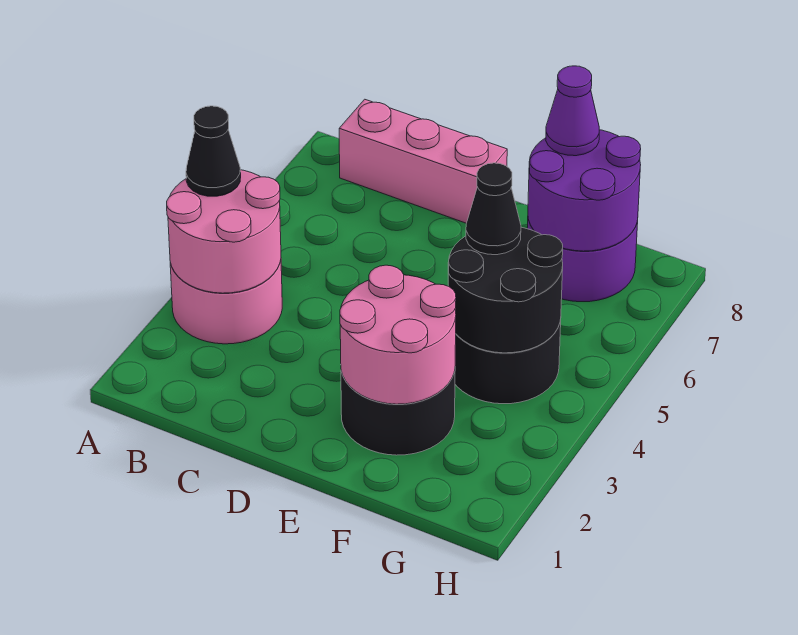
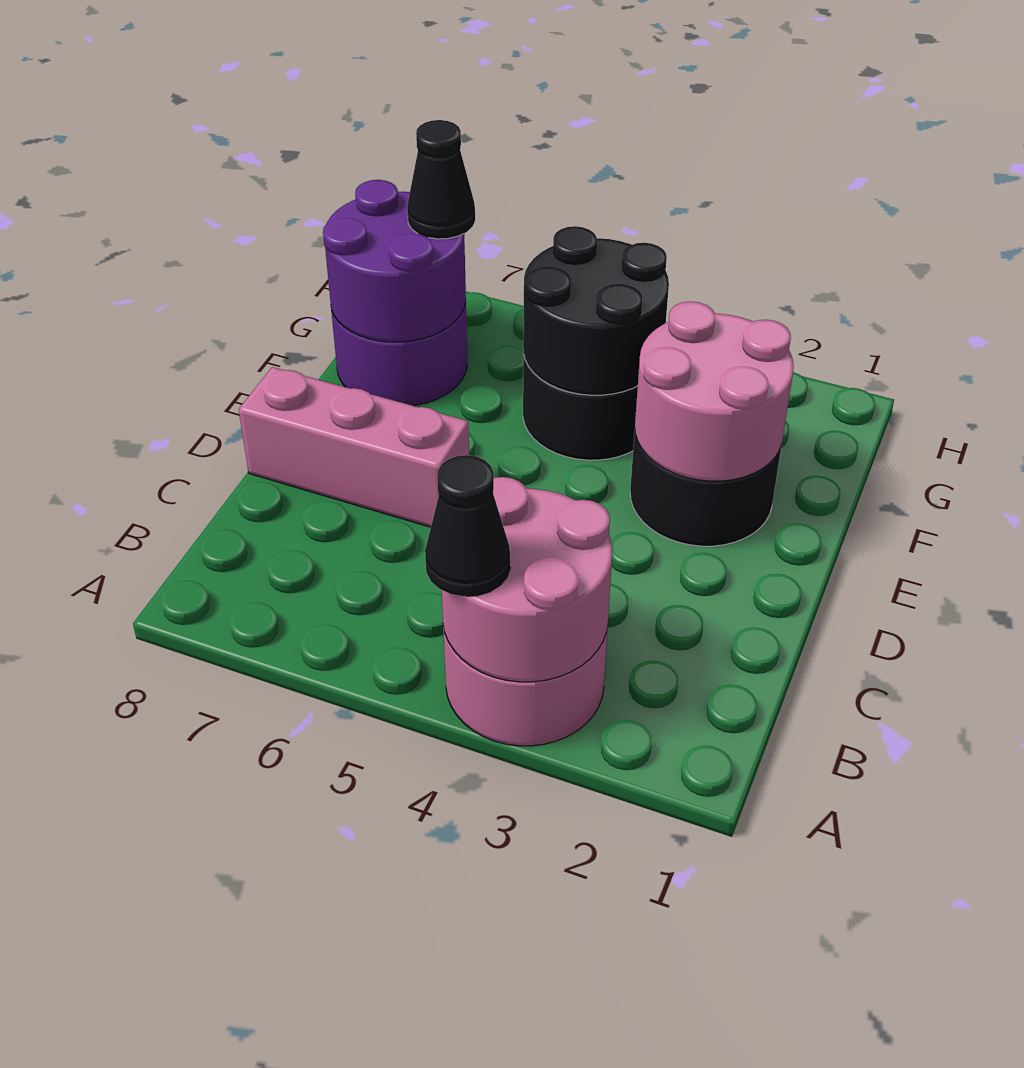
pink 1x3 brick [339,99,507,223] -> pink 1x3 brick turned to [239,367,469,527]
black 1x1 cone [466,163,521,255] -> black 1x1 cone moved to [407,120,475,239]
purple 1x1 cone [546,66,599,156] -> none

